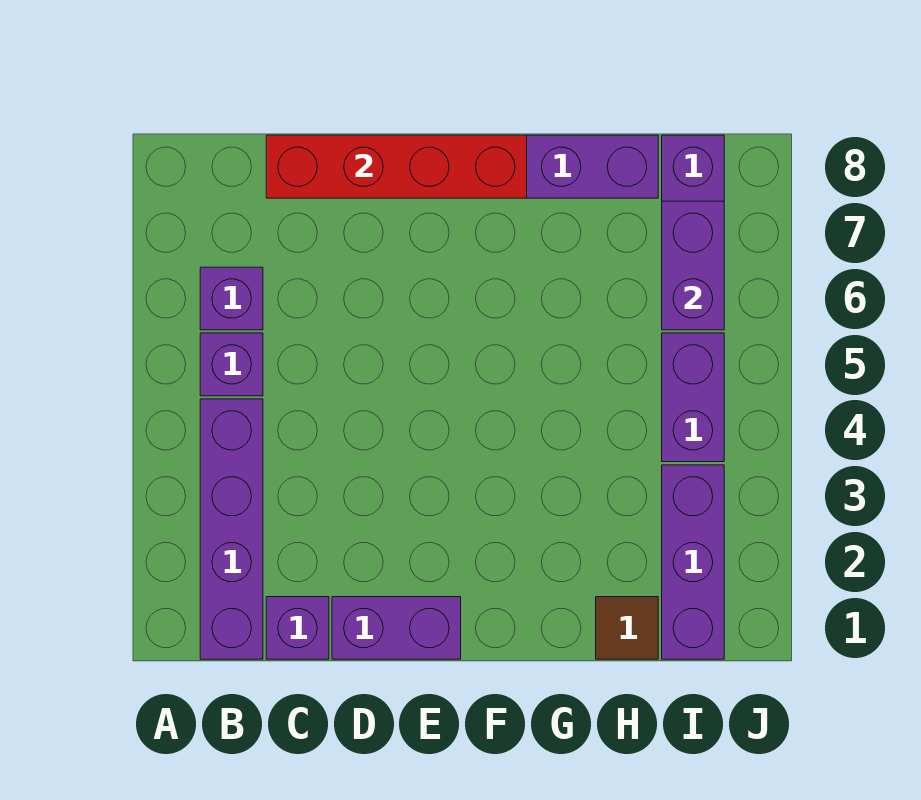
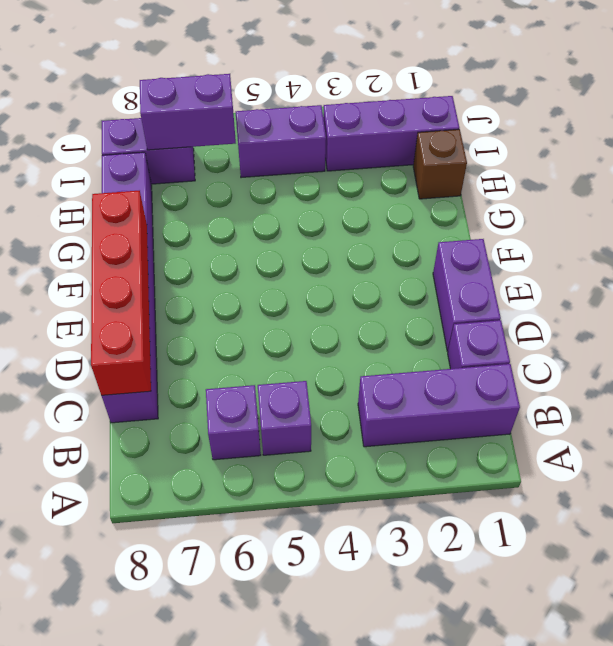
purple 1x4 brick [200,399,263,659] -> purple 1x3 brick [358,364,520,447]
brown 1x1 tile [596,597,658,659] -> brown 1x1 brick [413,129,467,199]

